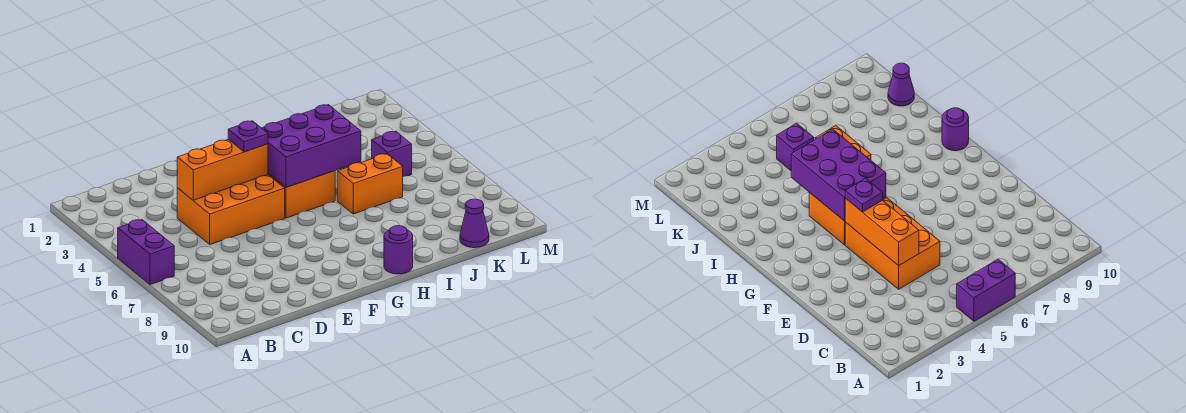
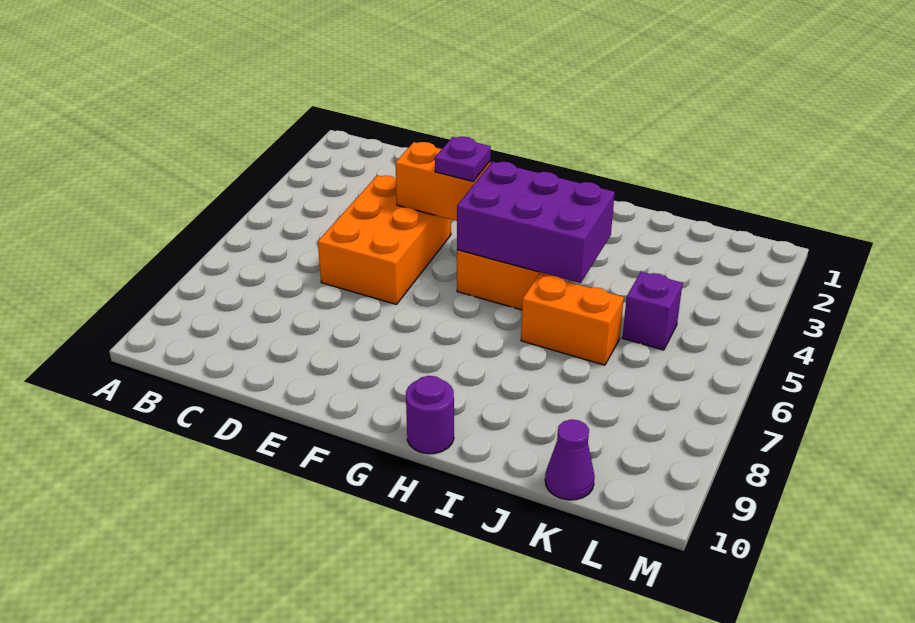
purple 1x2 brick [118,220,174,285] -> none
orange 2x3 brick [177,175,285,244] -> orange 2x3 brick turned to [318,175,451,304]
orange 1x3 brick [177,139,268,200] -> orange 1x2 brick [395,142,490,221]

